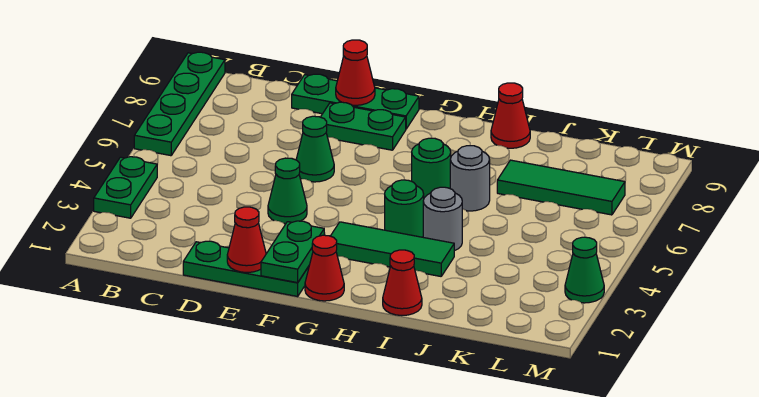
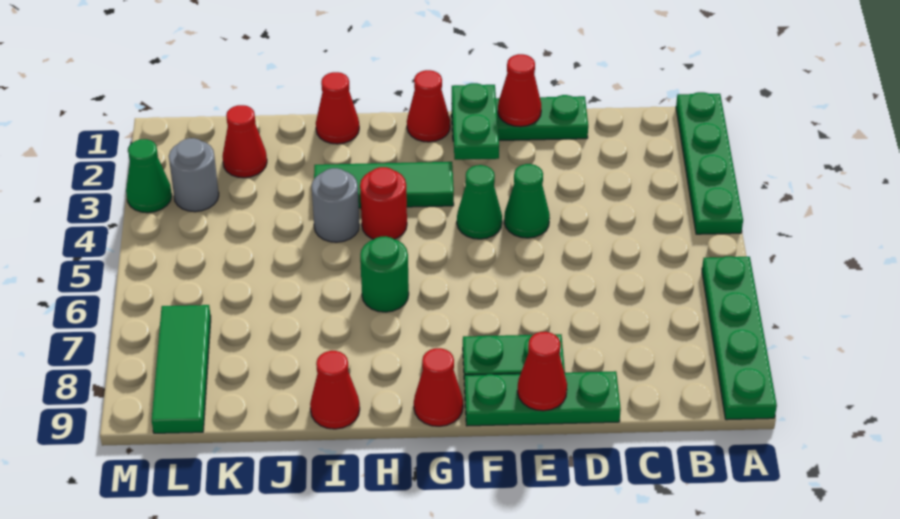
green 1x2 plate [94,157,157,218] -> green 1x4 plate [676,92,743,234]
green 1x1 cone [296,116,334,182] -> green 1x1 cone moved to [457,165,502,239]
none -> red 1x1 cone [414,348,463,426]
green 1x1 round brick [385,180,424,237] -> red 1x1 round brick [360,167,407,239]
grey 1x1 round brick [450,146,490,211] -> grey 1x1 round brick moved to [169,138,219,212]
green 1x3 tile [497,160,625,215] -> green 1x3 tile turned to [152,305,211,433]
none -> red 1x1 cone [222,105,267,178]

